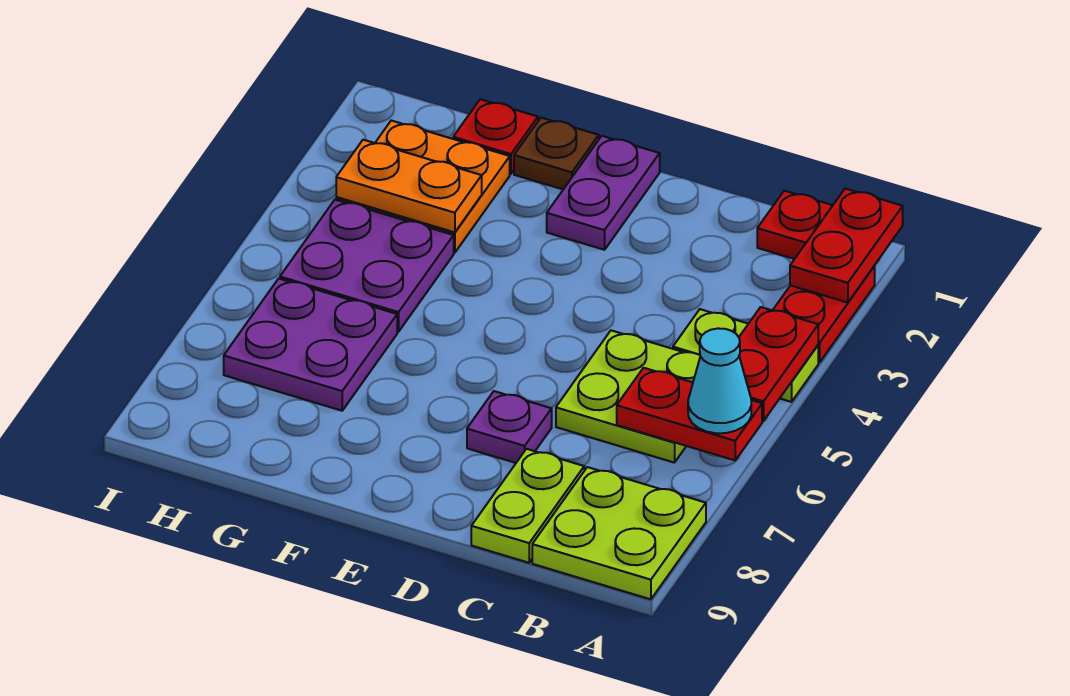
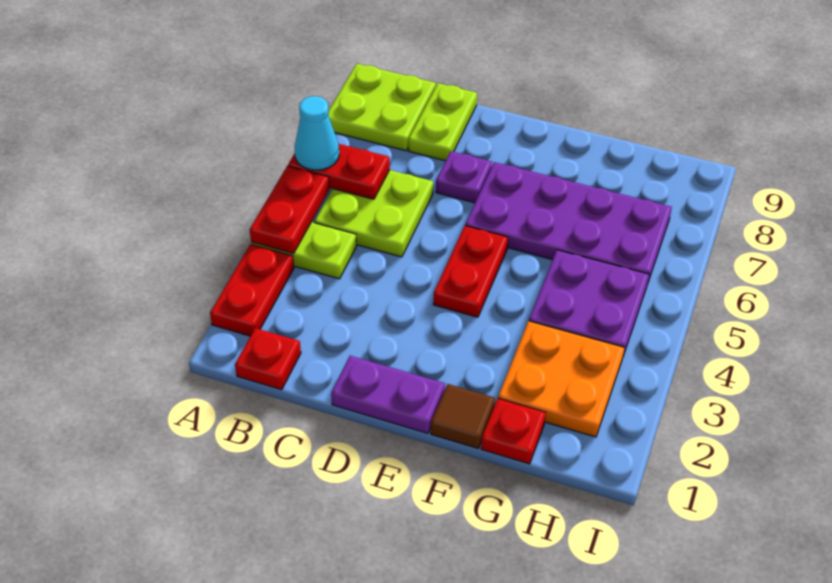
red 1x2 plate [790,189,903,303] -> red 1x2 plate moved to [433,226,508,317]
purple 1x2 plate [547,136,660,250] -> purple 1x2 plate turned to [331,356,445,433]
brown 1x1 plate [514,118,599,189] -> brown 1x1 tile [431,384,495,448]
orange 1x2 plate [336,140,482,232] -> none
purple 2x2 plate [224,279,397,411] -> purple 2x4 plate [465,162,672,282]

